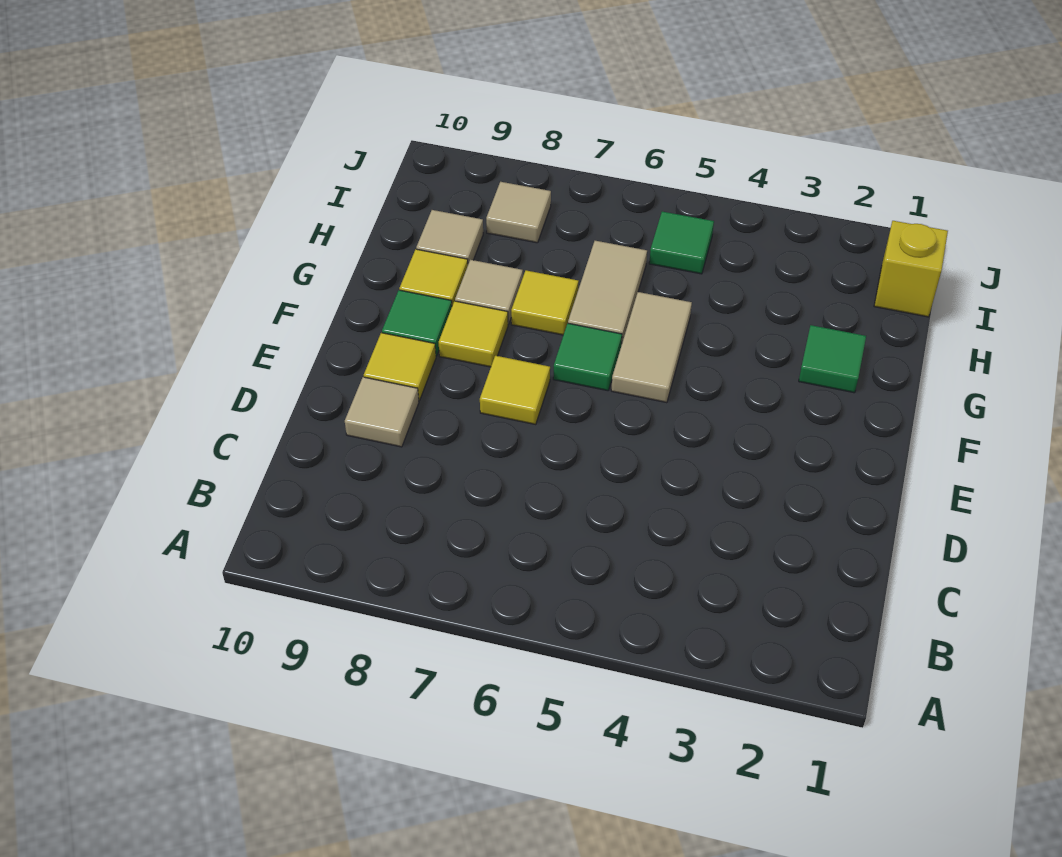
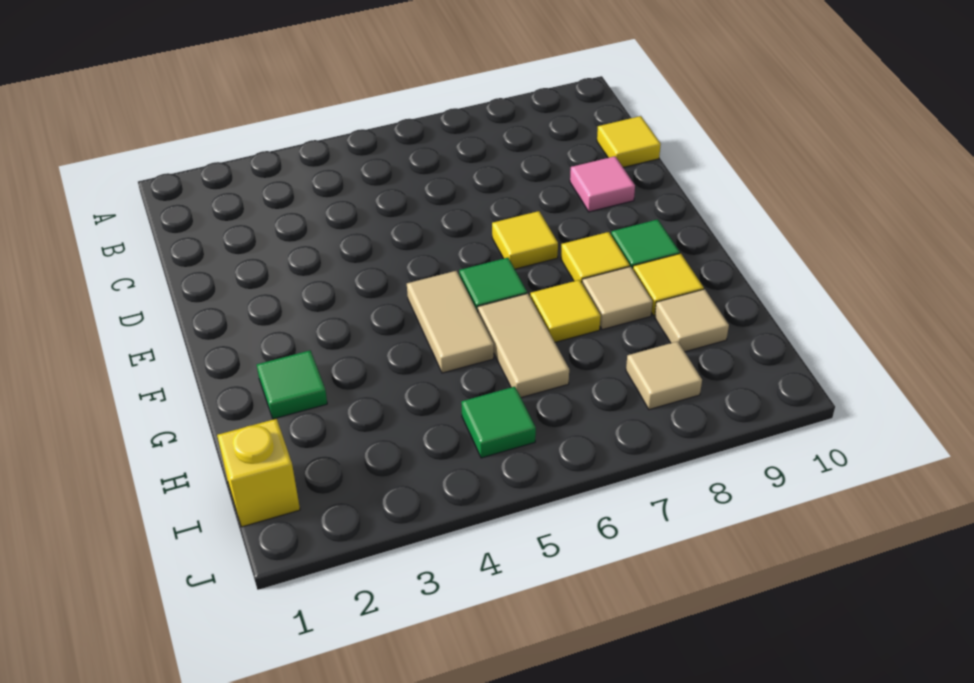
tan 1x1 tile [345,377,419,447] -> pink 1x1 tile [570,156,635,212]
yellow 1x1 tile [364,333,436,401] -> yellow 1x1 tile moved to [597,116,661,167]

